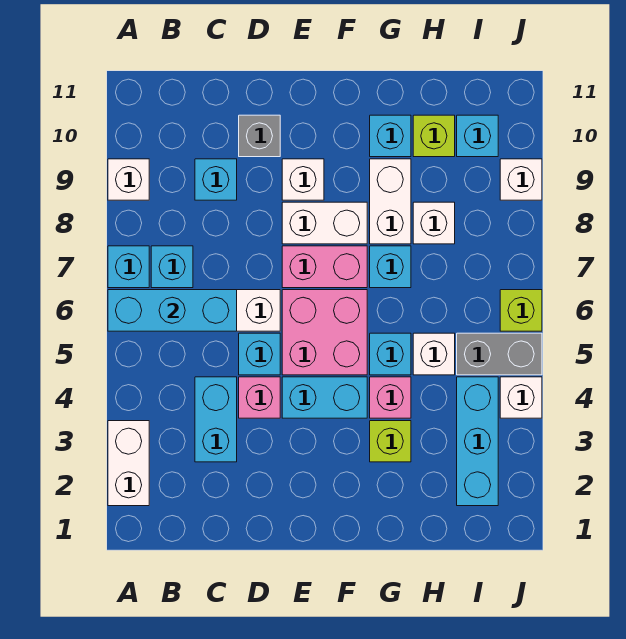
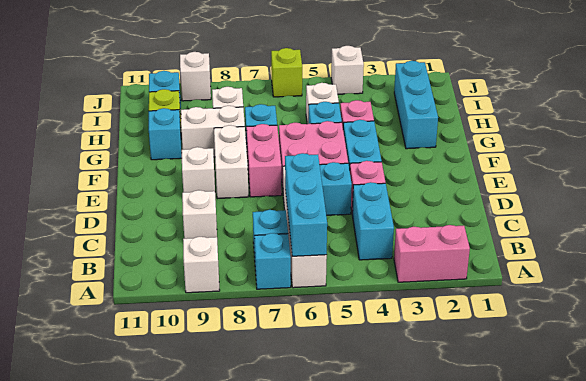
white 1x2 brick [108,421,149,506] -> pink 1x2 brick [394,225,470,282]
cyan 1x2 brick [195,377,237,462] -> cyan 1x2 brick turned to [352,182,394,260]
cyan 1x1 brick [195,159,237,200] -> white 1x1 brick [182,190,217,239]
grey 1x1 brick [239,115,280,157] -> none
lime 1x1 brick [370,421,411,462] -> none
cyan 1x3 brick [457,377,498,506] -> cyan 1x3 brick turned to [394,61,438,149]
grey 1x2 brick [457,333,542,375] -> none

